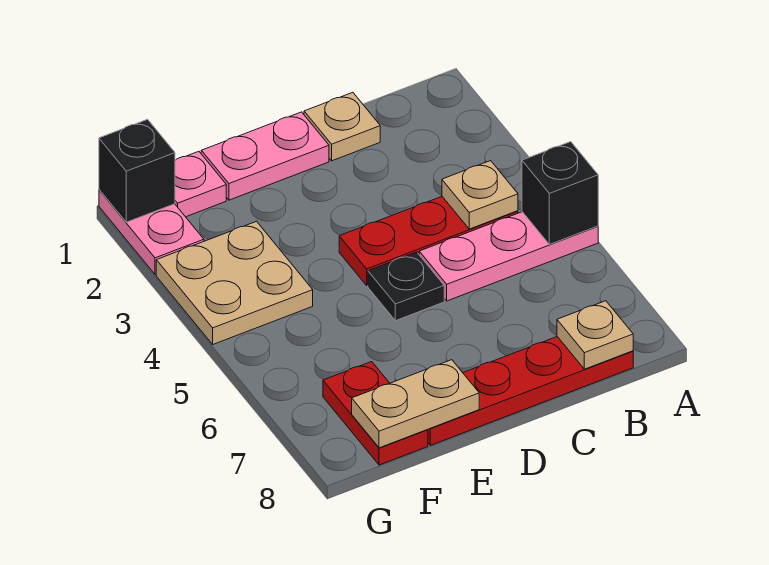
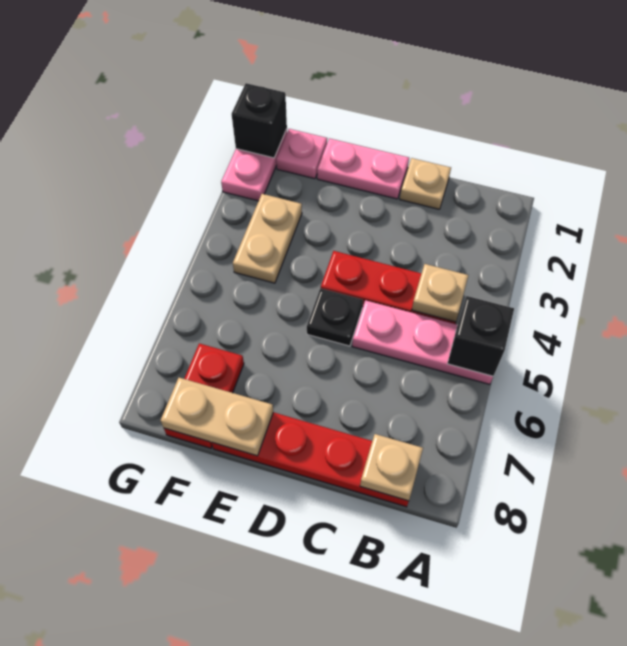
tan 2x2 plate [156,221,313,344] -> tan 1x2 plate [233,194,302,283]

